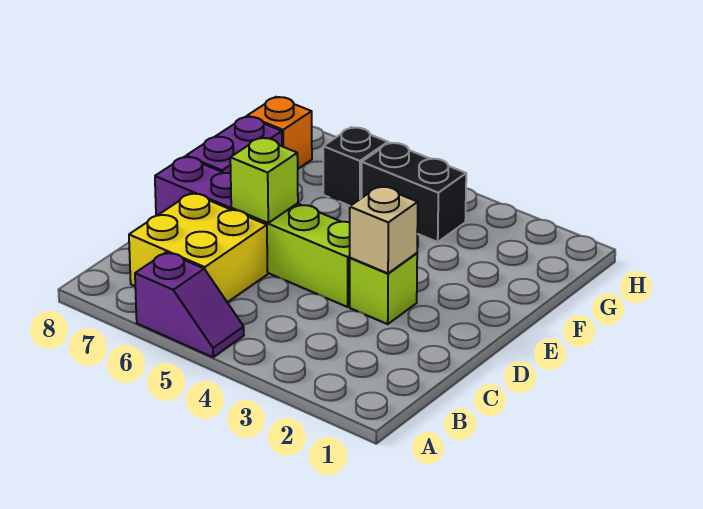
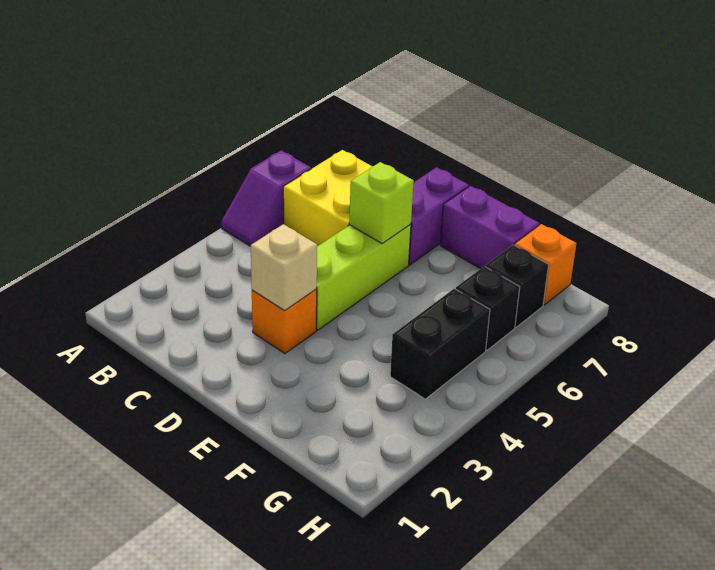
lime 1x1 brick [350,253,417,324] -> orange 1x1 brick [252,289,317,354]
none -> black 1x1 brick [486,245,549,327]

